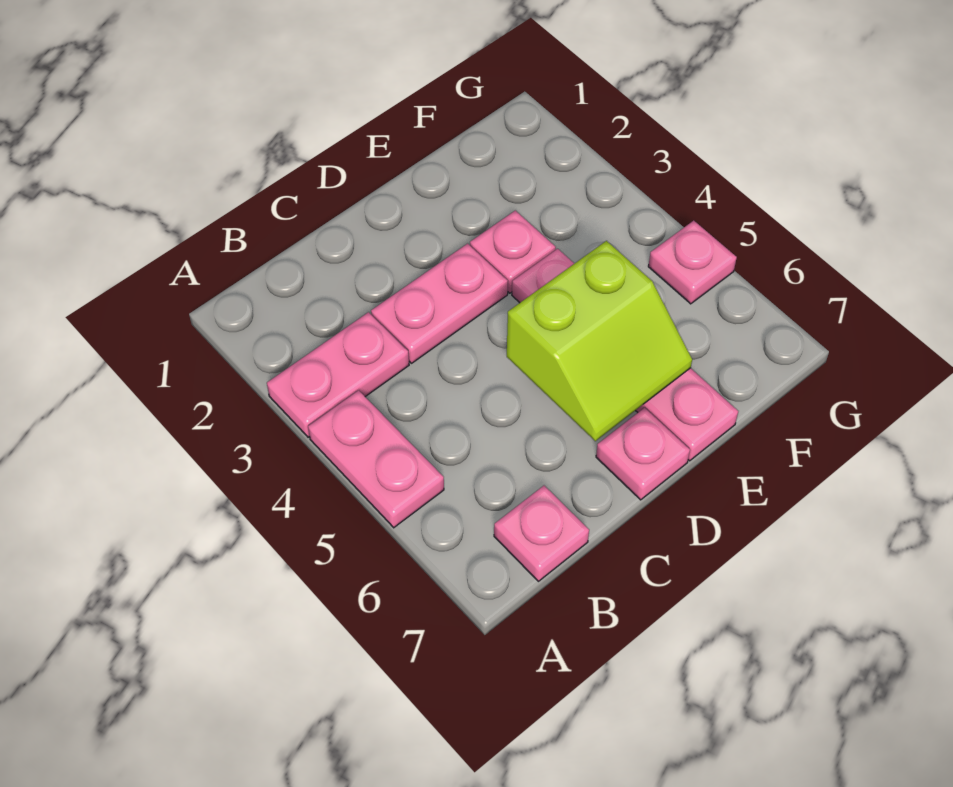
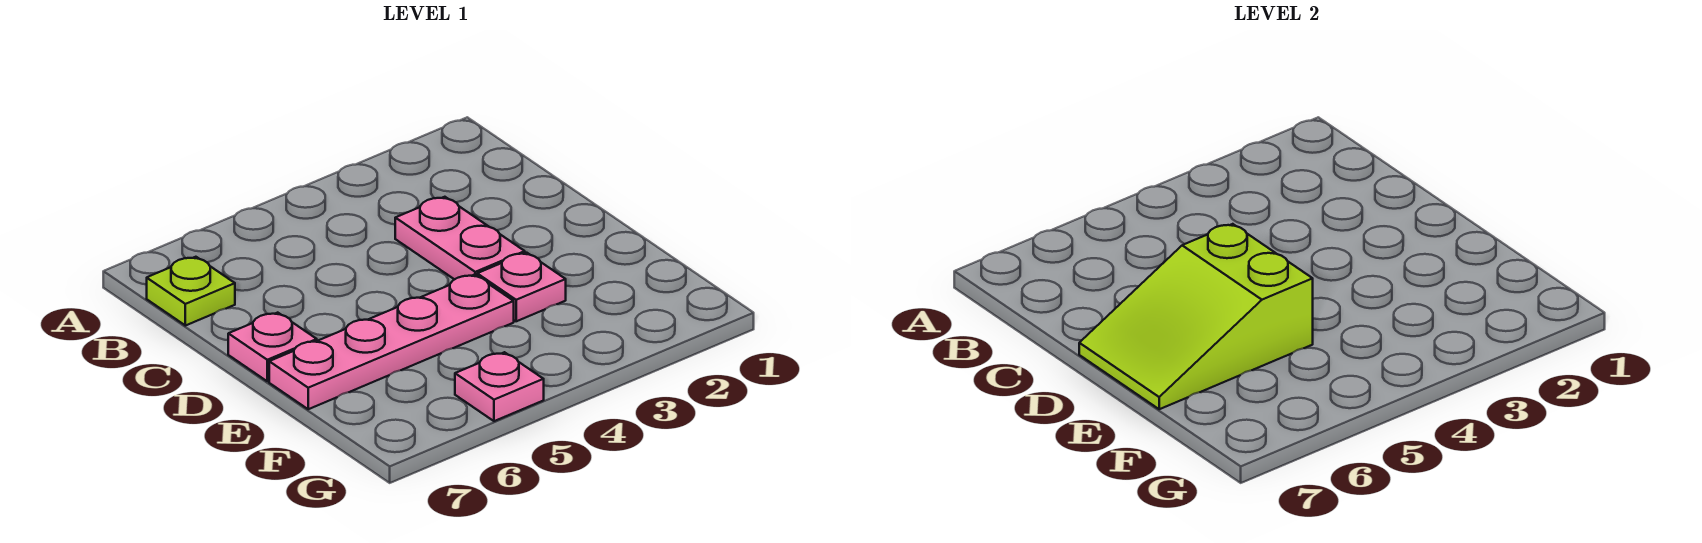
pink 1x2 plate [267,312,409,437] -> none
pink 1x2 plate [308,390,444,528] -> none
pink 1x1 plate [494,486,589,581] -> lime 1x1 plate [147,257,235,326]
lime 2x2 slope [507,241,692,441] -> lime 2x3 slope [1079,224,1313,409]

